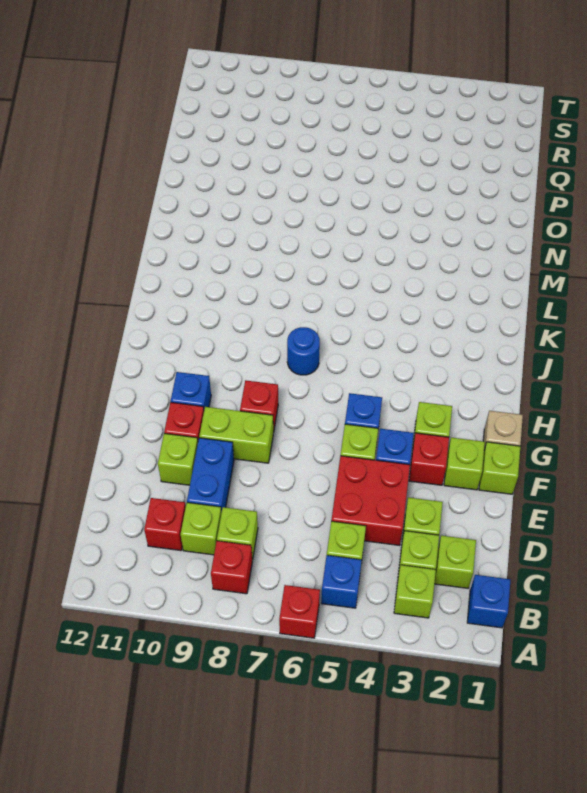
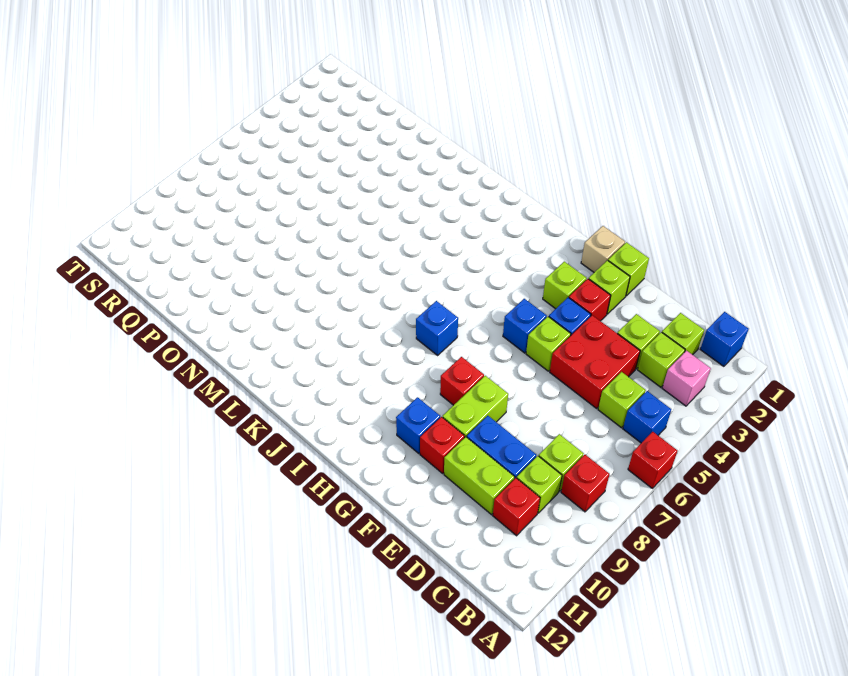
lime 1x1 brick [394,565,436,618] -> pink 1x1 brick [662,351,711,406]
lime 1x1 brick [158,433,198,485] -> lime 1x2 brick [444,437,514,515]
blue 1x1 round brick [287,327,320,375] -> blue 1x1 brick [416,301,458,355]

